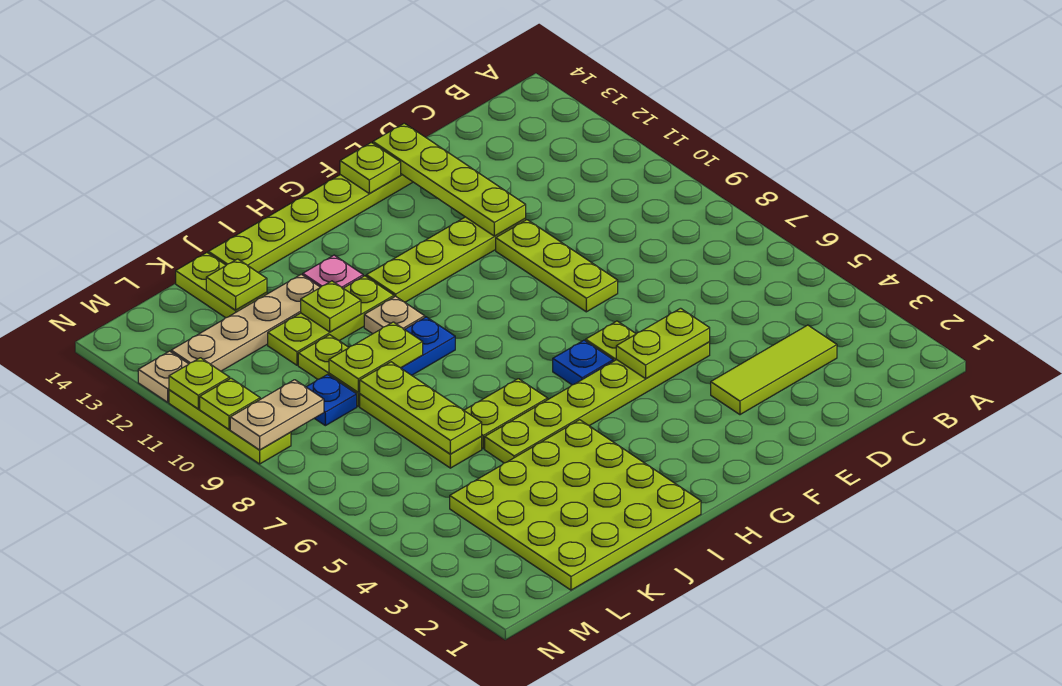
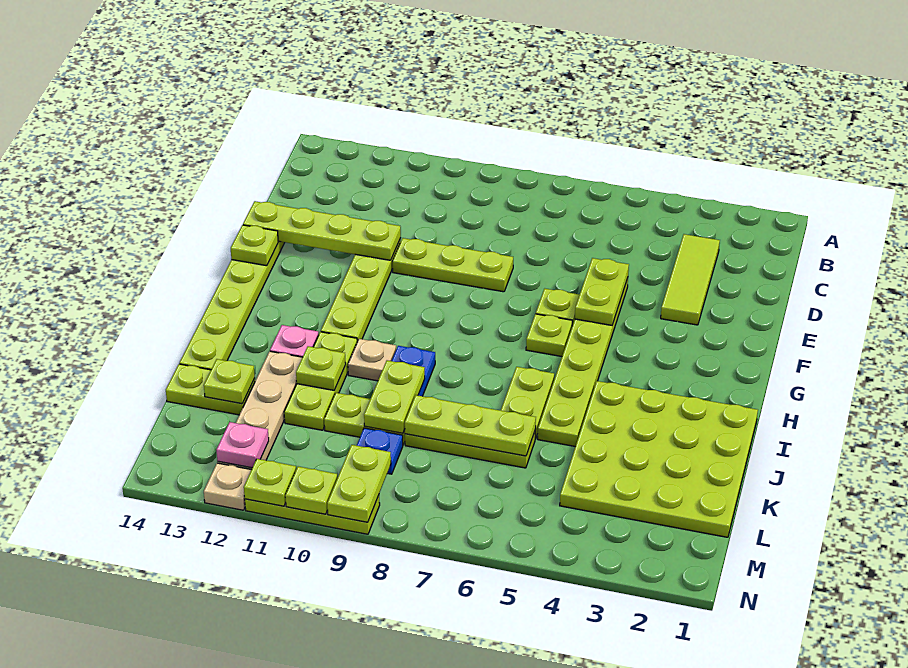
blue 1x1 plate [553,340,613,385] -> lime 1x1 plate [526,314,572,356]
tan 1x2 plate [230,380,324,450] -> lime 1x2 plate [327,445,391,522]
none -> pink 1x1 plate [216,422,269,468]

